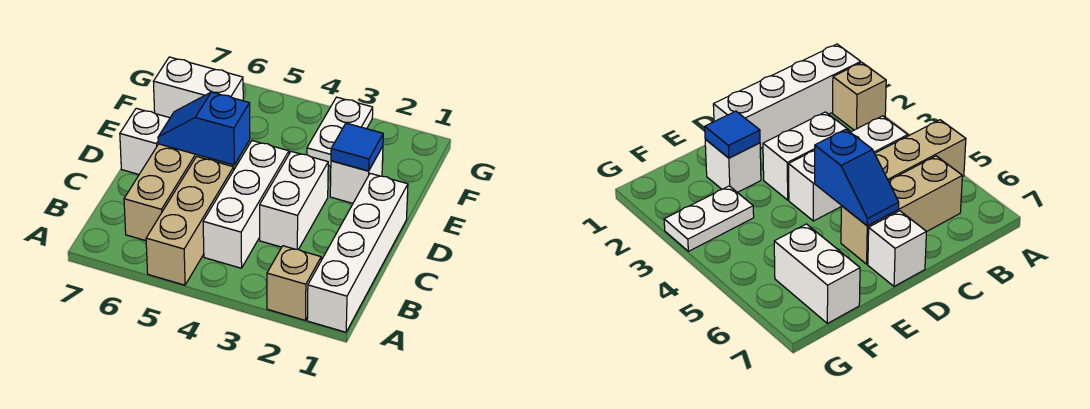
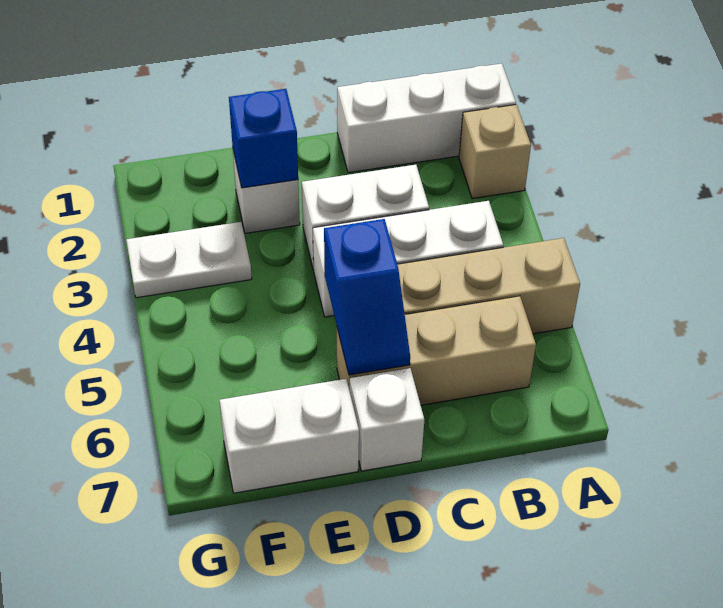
white 1x4 brick [307,173,408,332] -> white 1x3 brick [337,64,516,173]
blue 1x1 tile [331,123,383,171] -> blue 1x1 brick [229,89,298,188]
white 1x2 brick [153,57,243,118] -> white 1x2 brick turned to [220,379,359,493]

